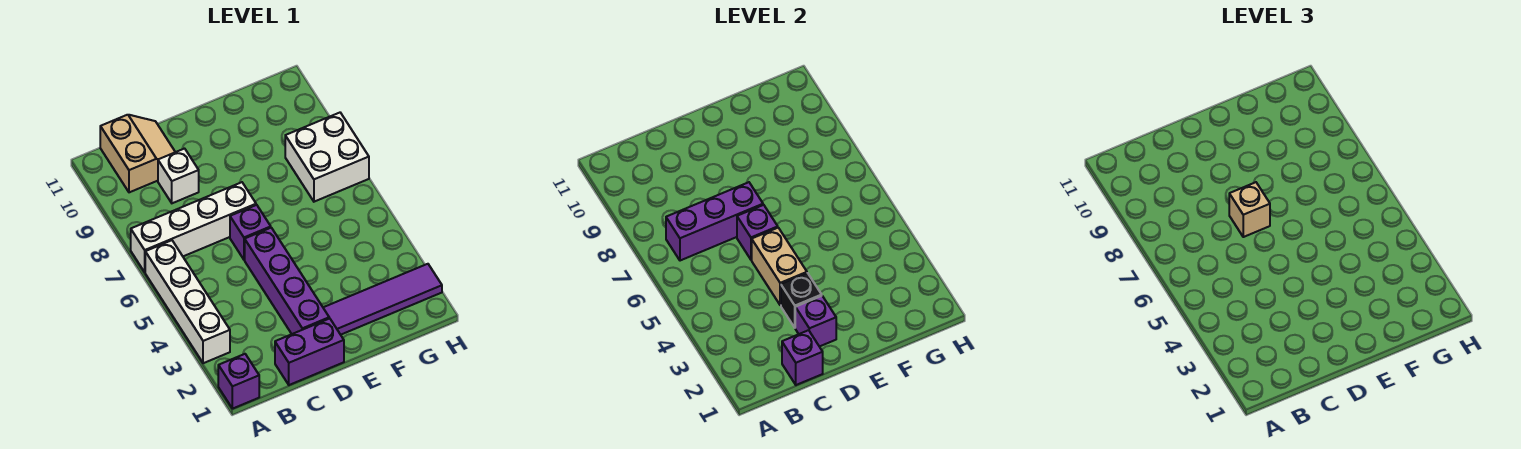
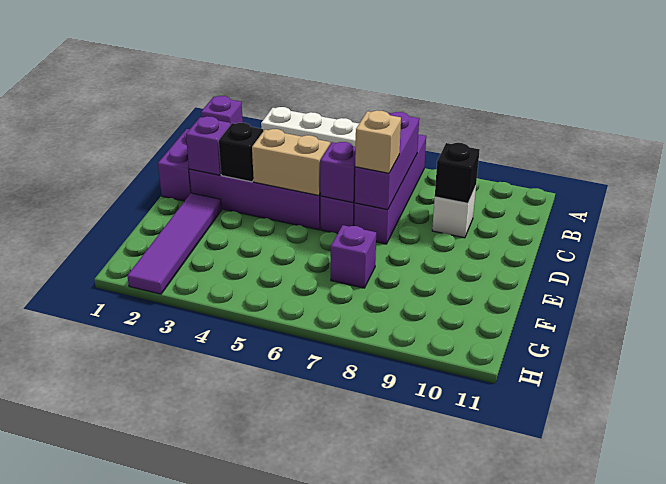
white 1x4 brick [131,182,256,272] -> purple 1x4 brick [354,134,426,244]
tan 2x2 slope [100,115,175,192] -> none
purple 1x1 brick [782,330,823,385] -> purple 1x1 brick moved to [331,225,376,288]
none -> black 1x1 brick [435,143,480,203]
white 2x2 brick [285,113,369,202] -> none

